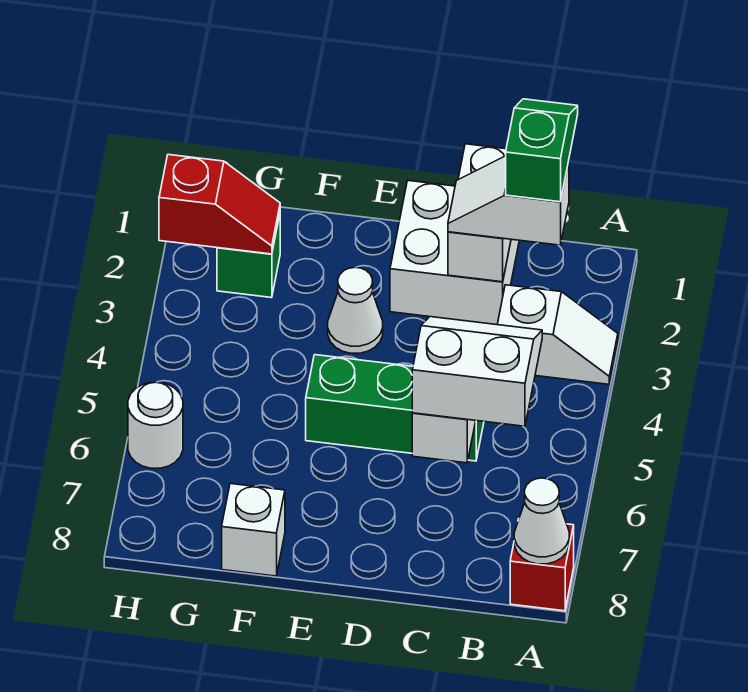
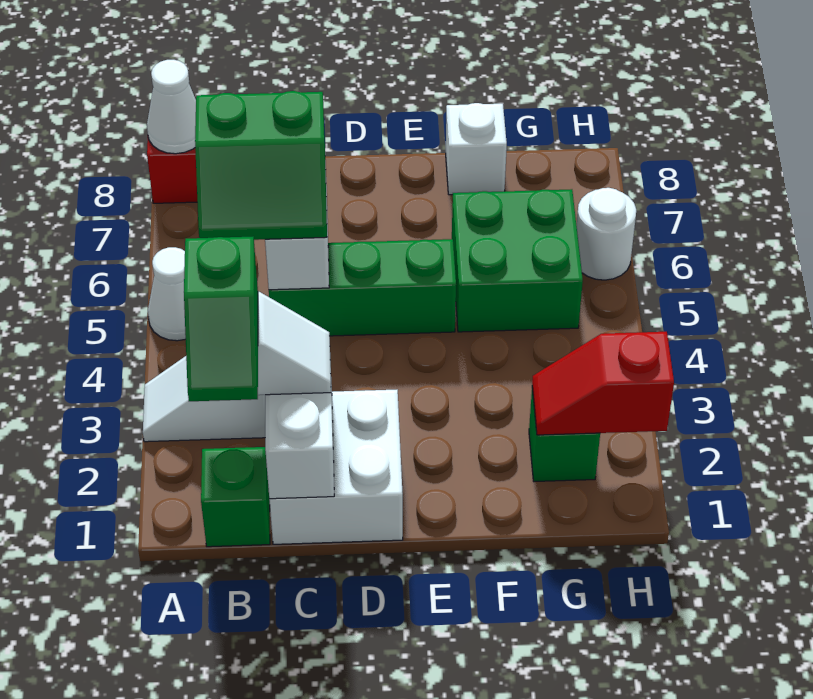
none -> green 1x1 brick [201,447,270,547]
white 2x2 slope [412,317,542,426] -> green 2x2 slope [195,91,327,240]
white 1x1 cone [328,267,383,353] -> white 1x1 cone moved to [148,247,186,341]
none -> green 2x2 brick [452,189,583,332]

